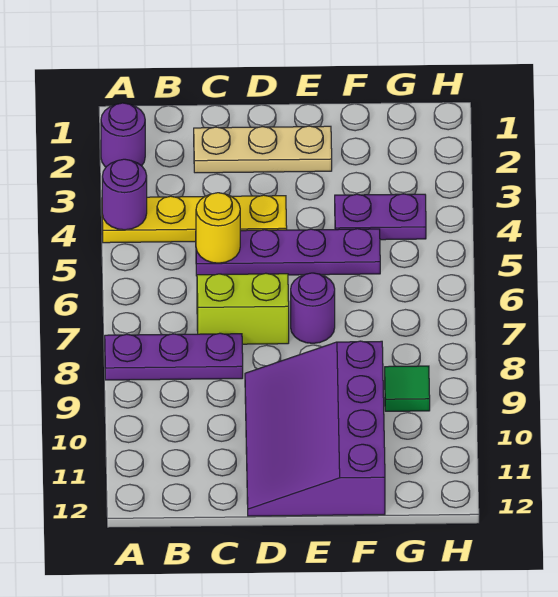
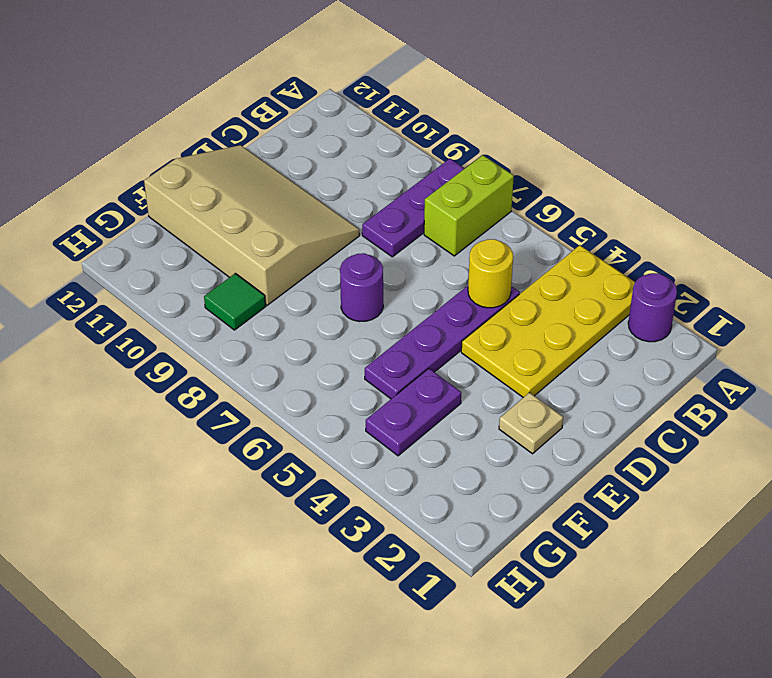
yellow 1x4 plate [102,195,287,243] -> yellow 2x4 plate [461,245,635,397]
purple 1x1 round brick [102,159,147,230] -> none
tan 1x3 plate [194,126,332,173] -> tan 1x1 plate [499,393,563,454]
lime 1x2 brick [197,273,289,344] -> lime 1x2 brick moved to [424,155,514,256]
purple 3x4 slope [245,341,385,516] -> tan 3x4 slope [144,145,360,305]

